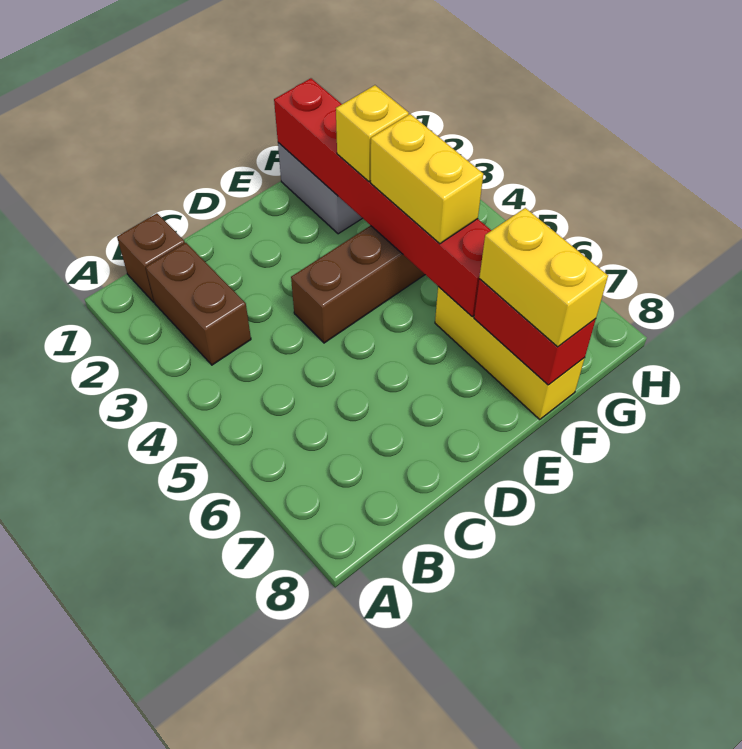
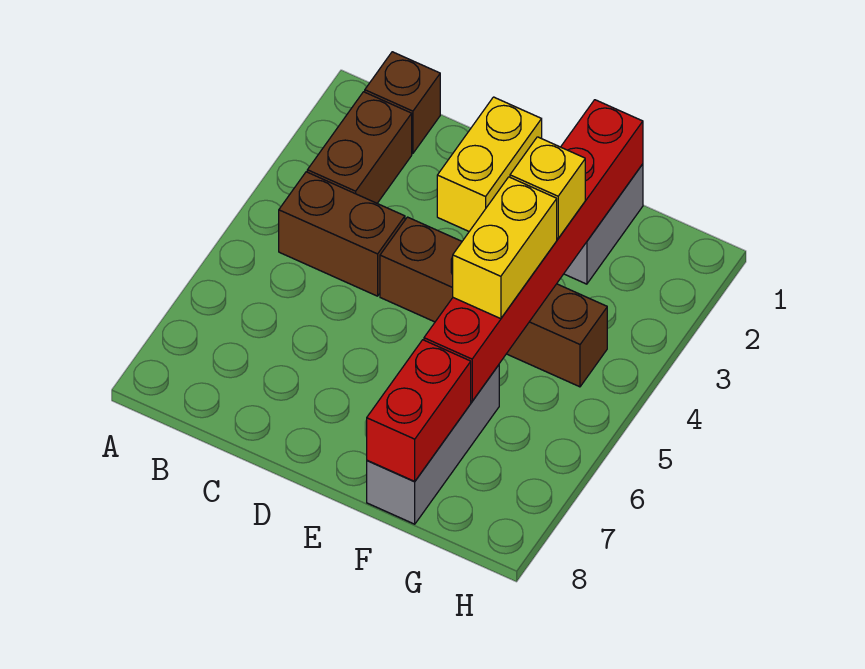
none -> brown 1x2 brick [279,172,405,296]
yellow 1x3 brick [435,286,585,420] -> grey 1x3 brick [367,365,499,524]
yellow 1x2 brick [479,208,608,347] -> yellow 1x2 brick moved to [437,97,542,231]

